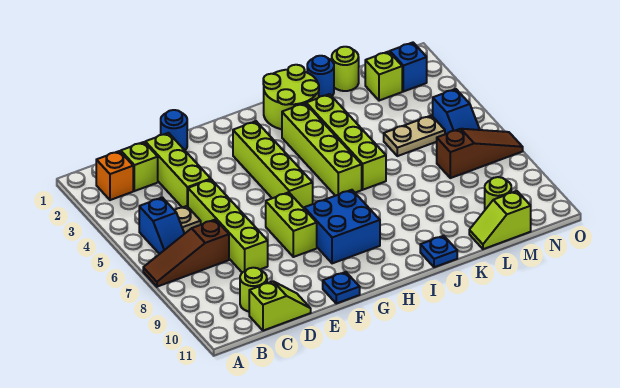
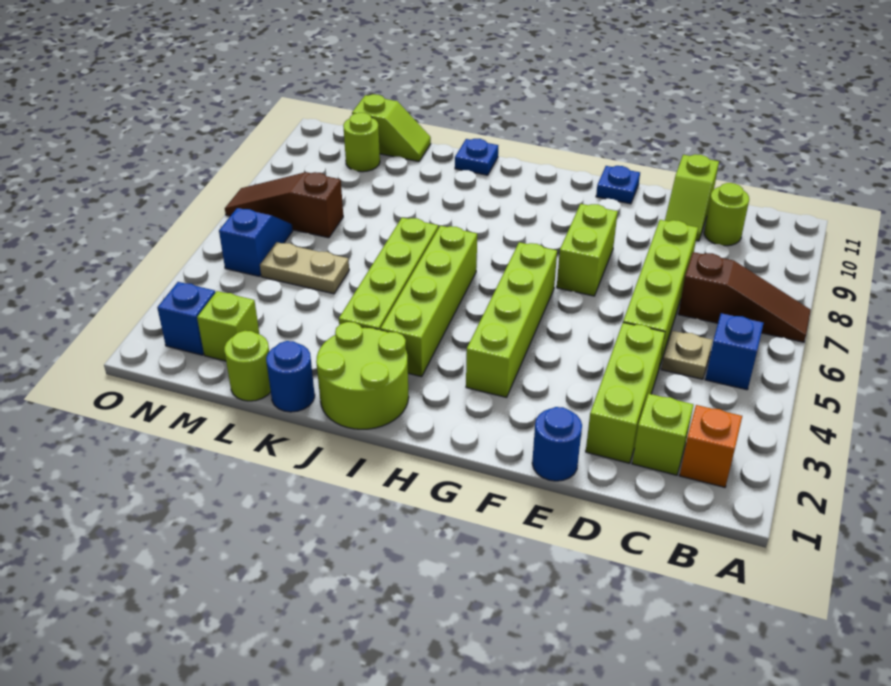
lime 1x2 slope [249,281,311,331] -> lime 1x2 slope turned to [665,154,719,241]
blue 2x2 brick [304,190,380,263] -> none

